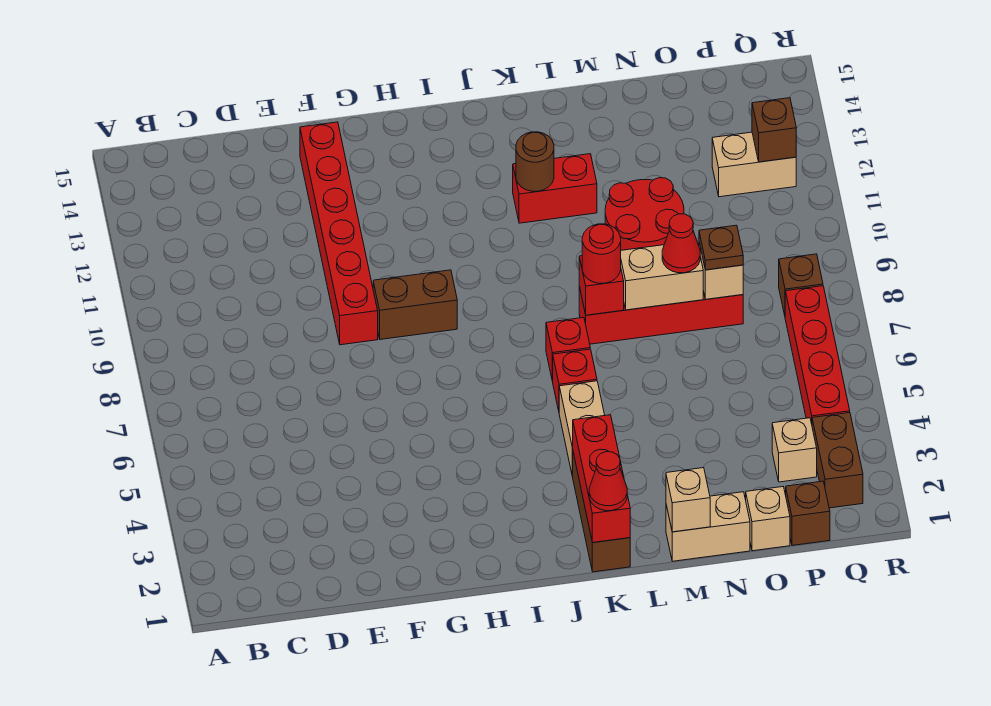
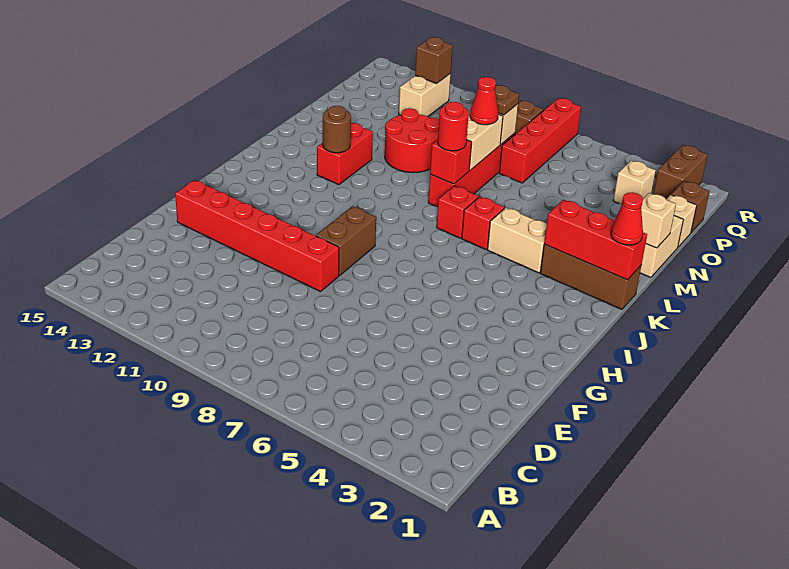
brown 1x2 brick [812,413,863,508] -> brown 1x2 brick turned to [653,145,708,199]
red 1x4 brick [785,286,850,424] -> red 1x4 brick turned to [499,98,581,183]

